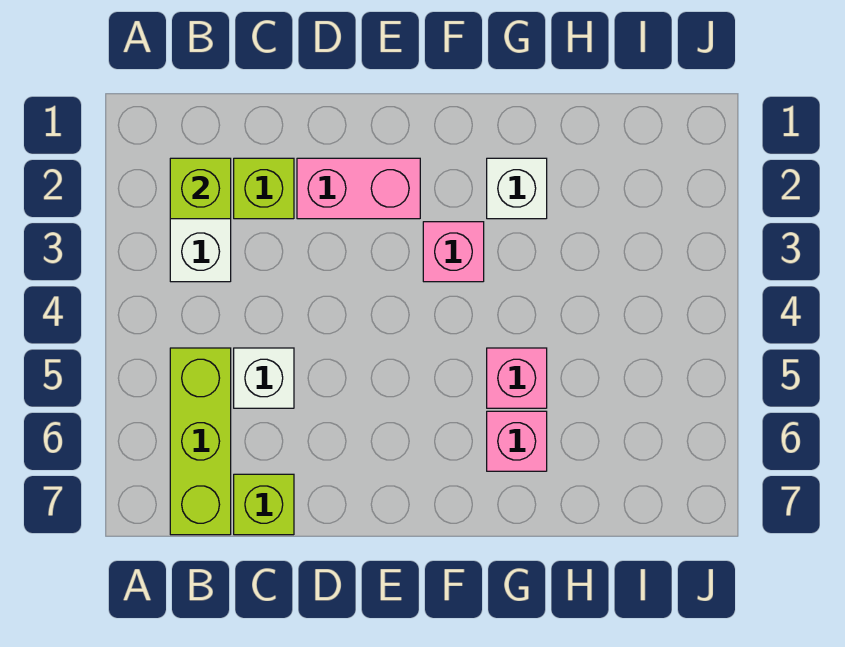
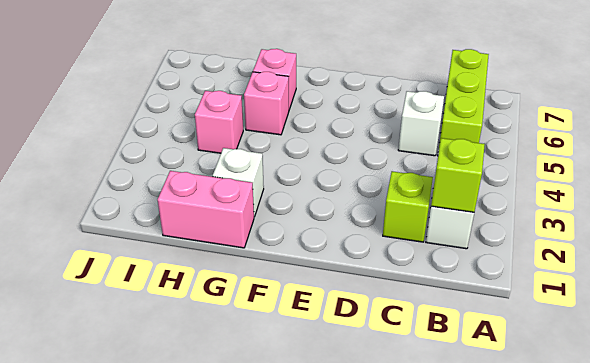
lime 1x1 brick [234,474,294,535] -> none
pink 1x2 brick [297,158,420,219] -> pink 1x2 brick moved to [158,171,254,248]
pink 1x1 brick [423,222,484,282] -> pink 1x1 brick moved to [195,91,243,153]

